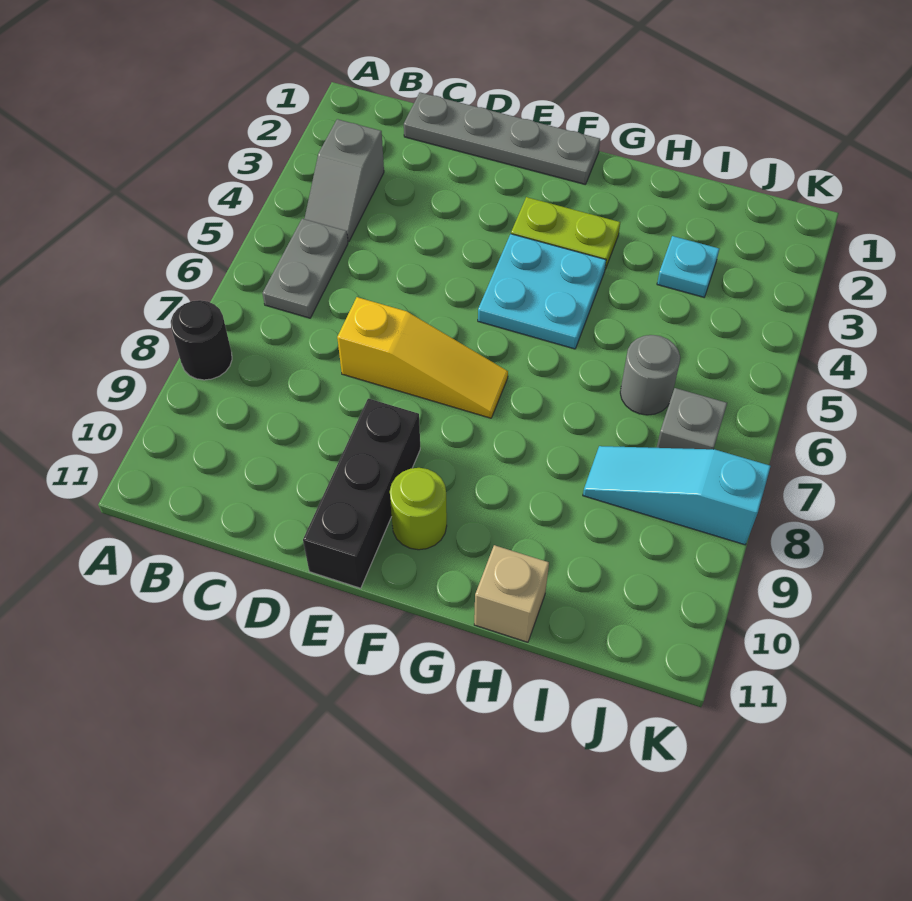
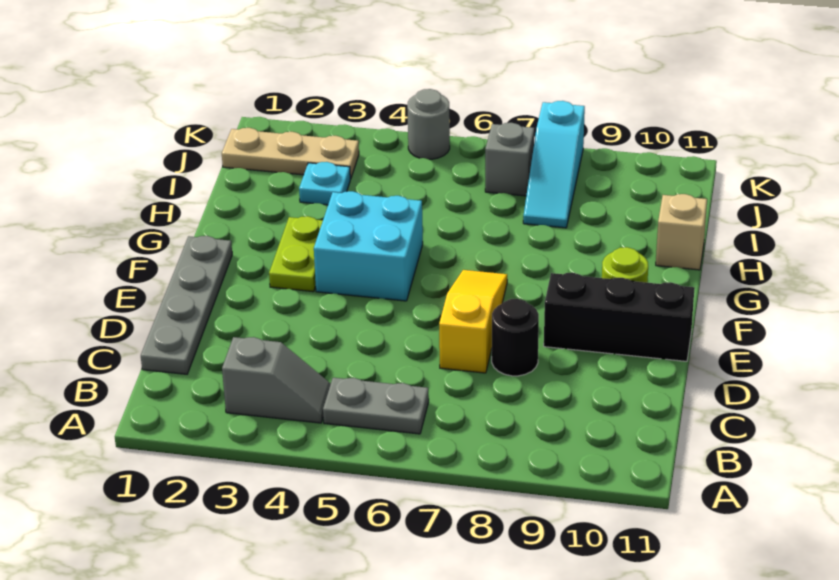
black 1x1 round brick [171,300,232,380] -> black 1x1 round brick moved to [492,299,539,376]
cyan 2x2 plate [478,234,606,349] -> cyan 2x2 brick [314,191,423,301]
grey 1x1 round brick [620,335,680,415] -> grey 1x1 round brick moved to [407,89,450,159]
none -> tan 1x3 plate [222,128,359,179]

